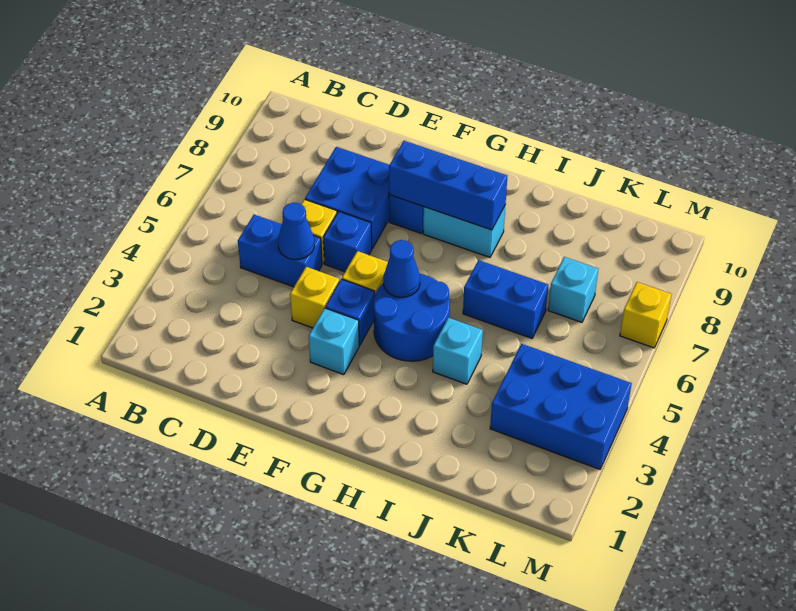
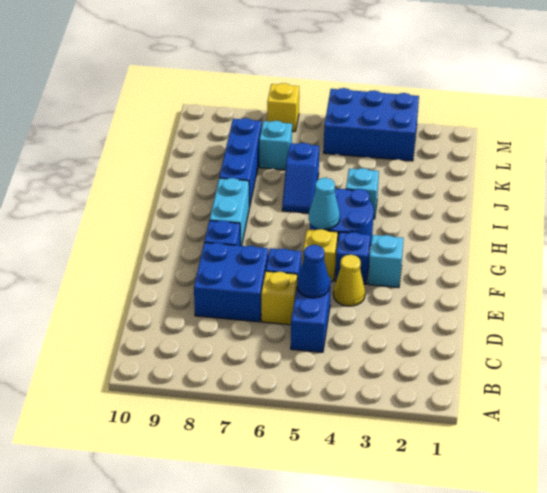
yellow 1x1 brick [290,267,340,328] -> yellow 1x1 cone [333,255,365,306]
blue 1x3 brick [389,141,507,230] -> blue 1x3 brick moved to [219,118,262,208]
blue 1x1 cone [383,240,420,297] -> cyan 1x1 cone [309,178,340,229]
blue 1x2 brick [463,260,548,338] -> blue 1x2 slope [282,143,319,213]
blue 2x3 brick [490,344,632,469] -> blue 2x3 brick turned to [324,88,419,161]

